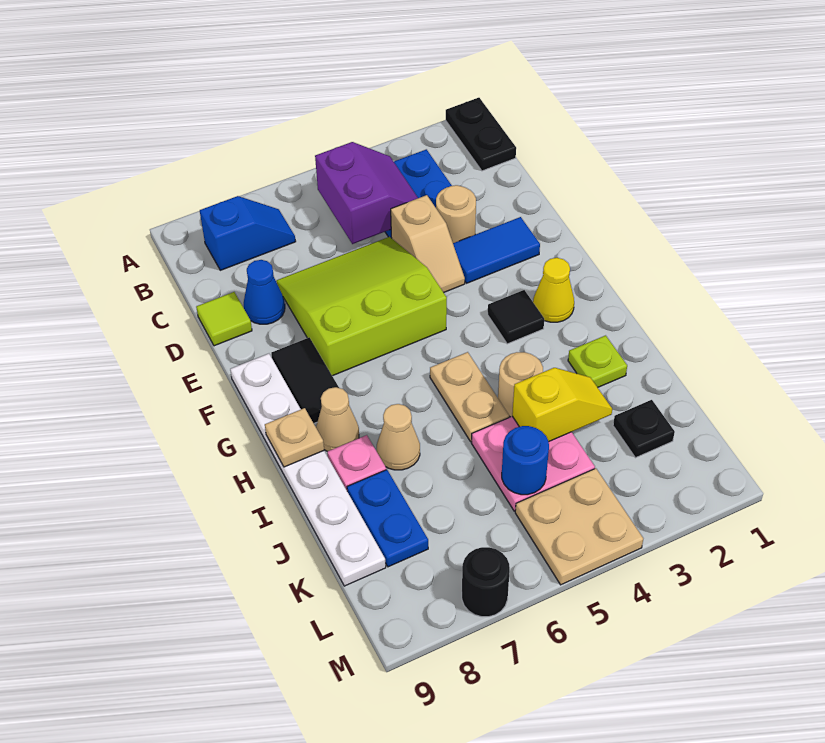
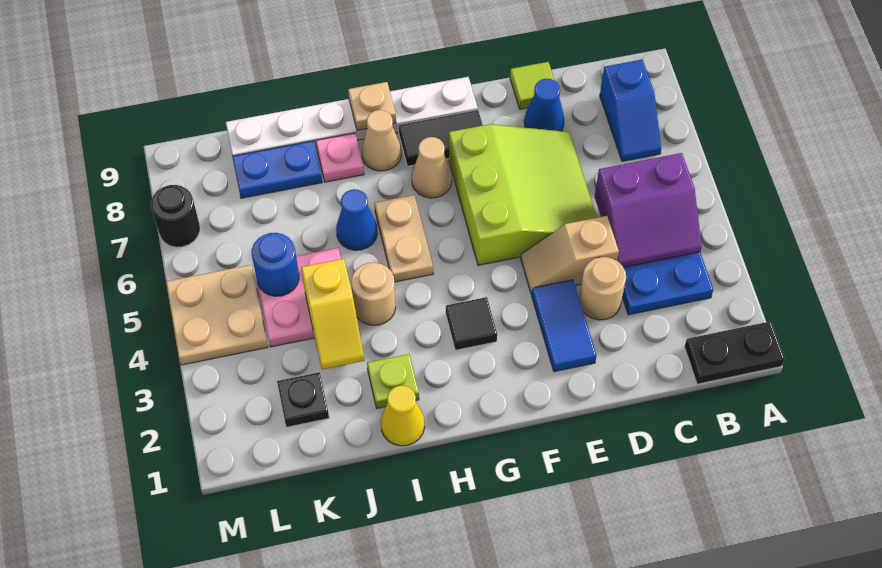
yellow 1x1 cone [533,258,574,322] -> yellow 1x1 cone moved to [381,386,425,446]
tan 1x2 plate [430,352,509,442] -> tan 1x2 plate turned to [375,195,433,282]
none -> blue 1x1 cone [336,189,377,250]
tan 1x1 cone [377,404,420,470] -> tan 1x1 cone moved to [412,137,452,198]

